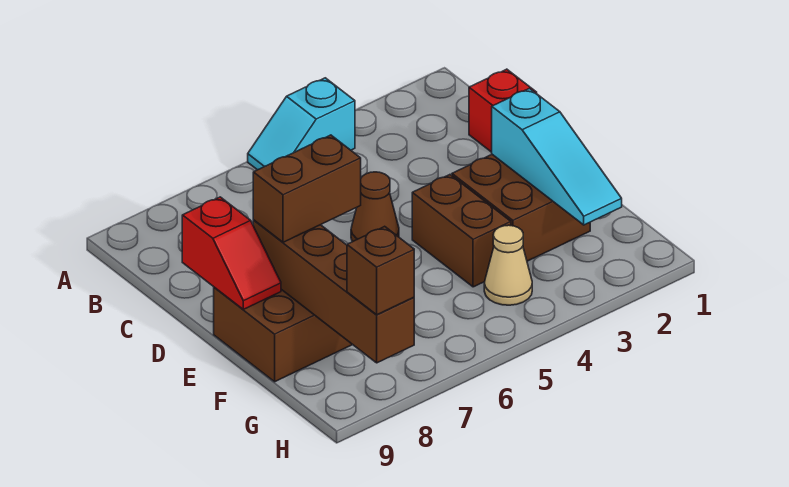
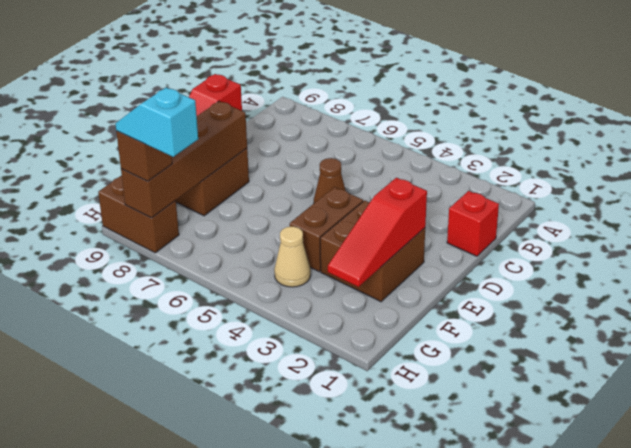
cyan 1x2 slope [248,78,355,170] -> cyan 1x2 slope moved to [115,88,198,157]
cyan 1x3 slope [492,88,622,225] -> red 1x3 slope [328,178,427,287]
brown 1x2 brick [253,135,361,242] -> brown 1x2 brick moved to [98,175,179,253]

